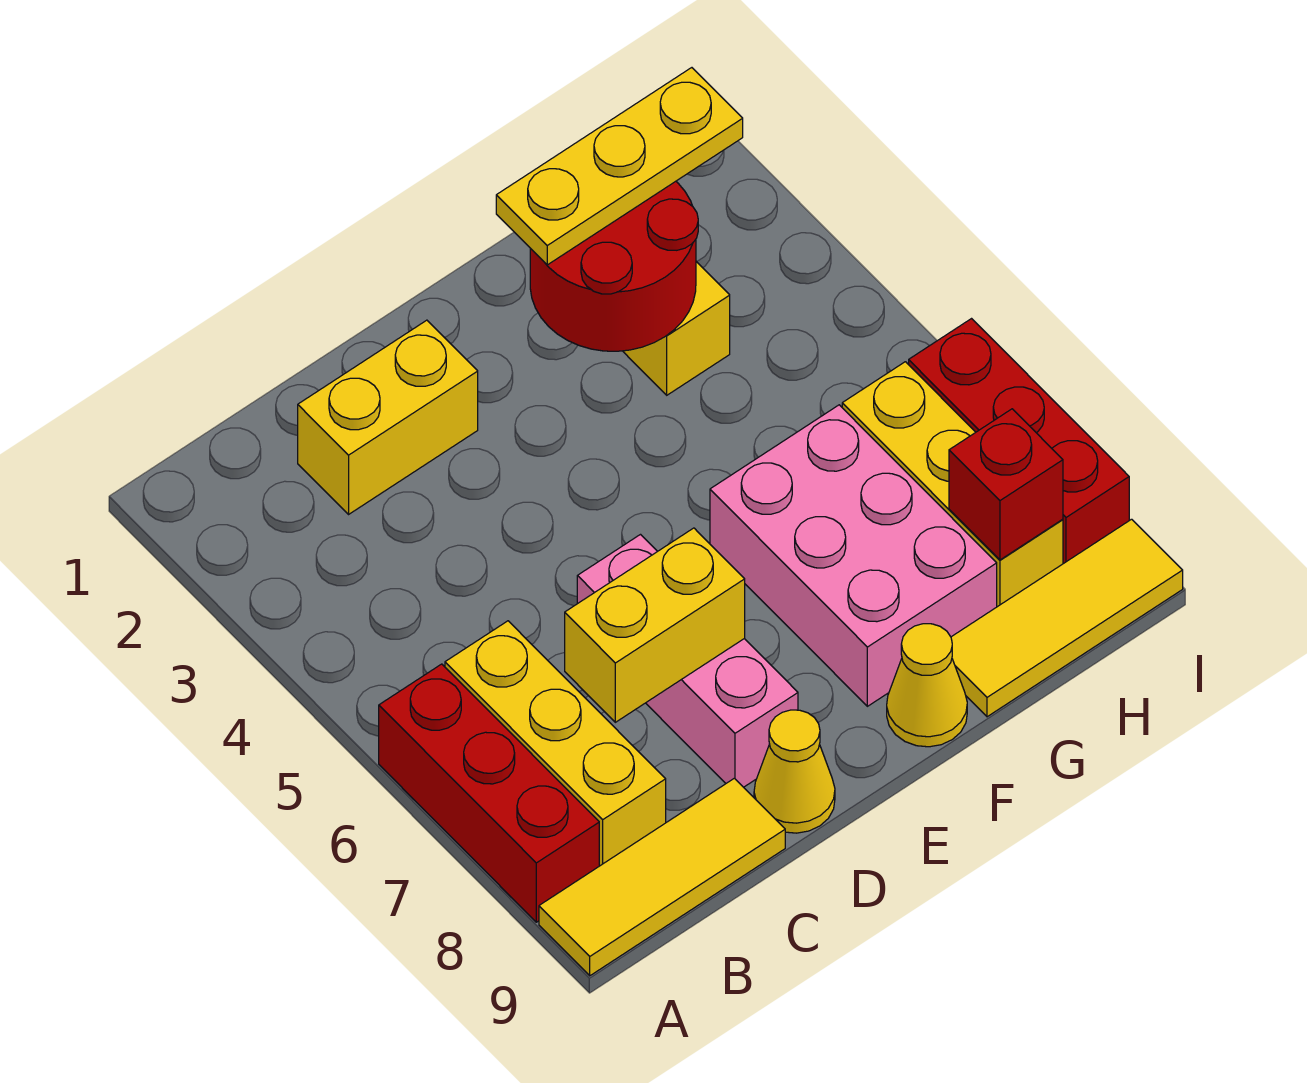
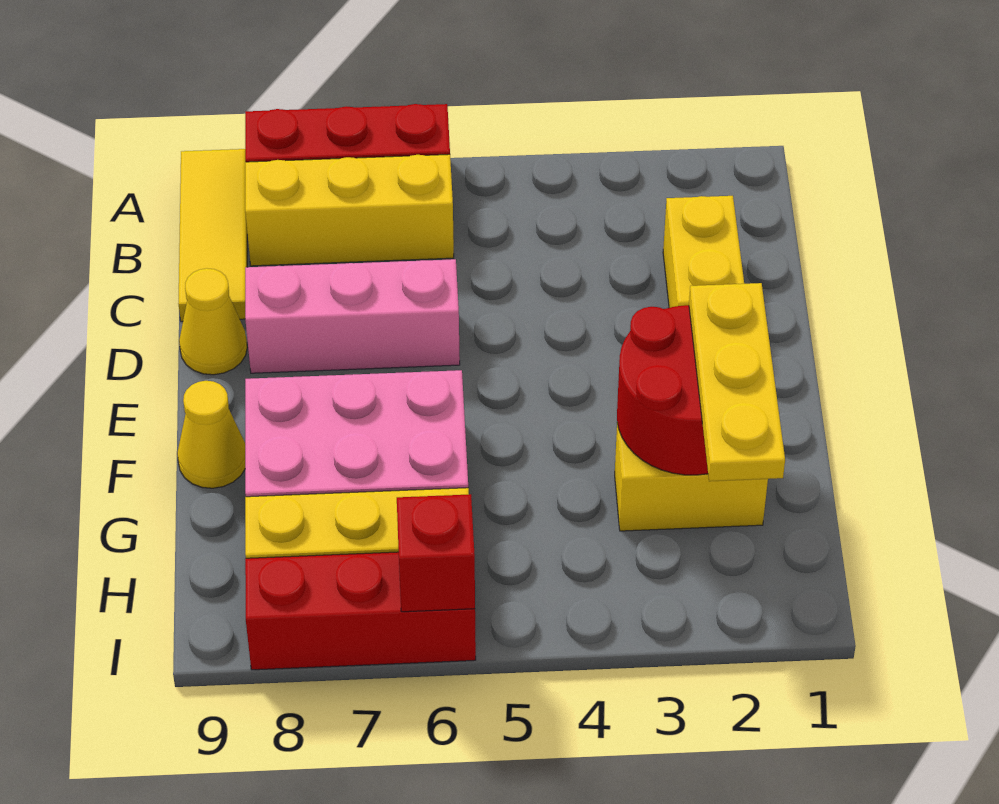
yellow 1x2 brick [565,528,745,722] -> none
yellow 1x3 tile [951,519,1183,717] -> none
red 1x1 brick [949,409,1063,560] -> red 1x1 brick moved to [397,494,475,612]

